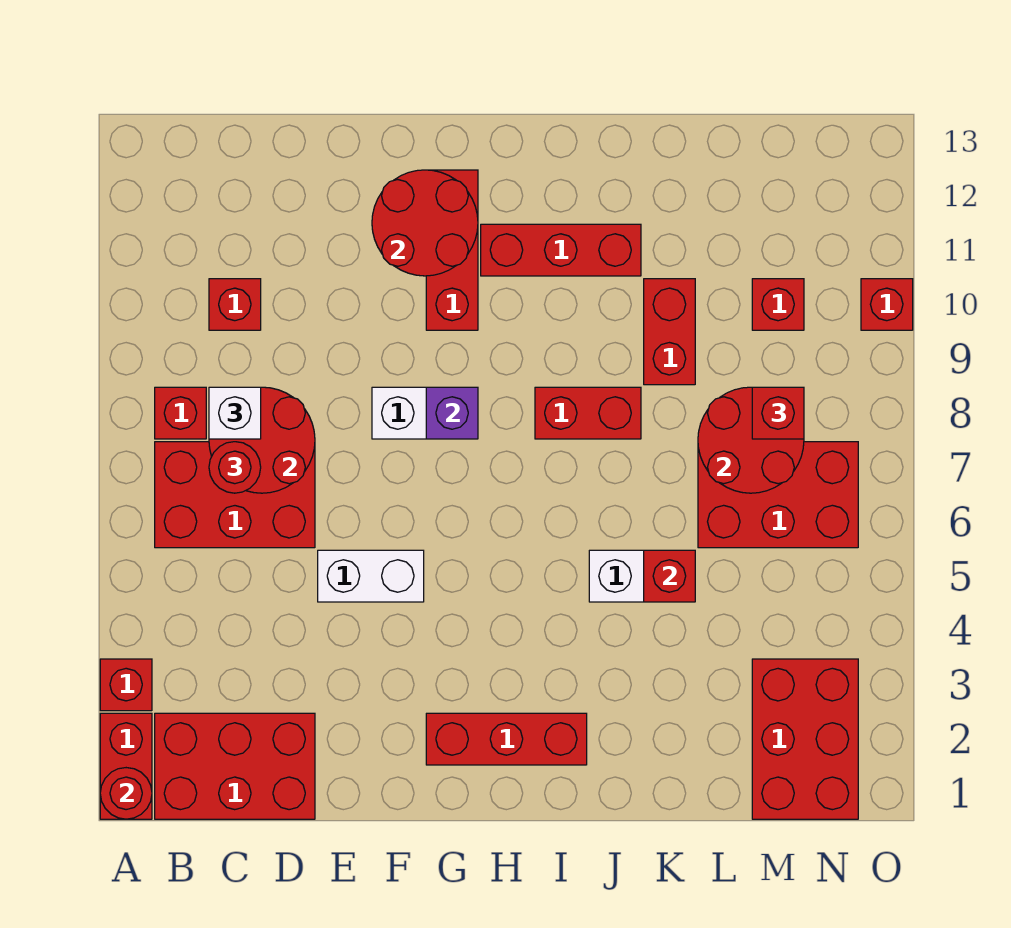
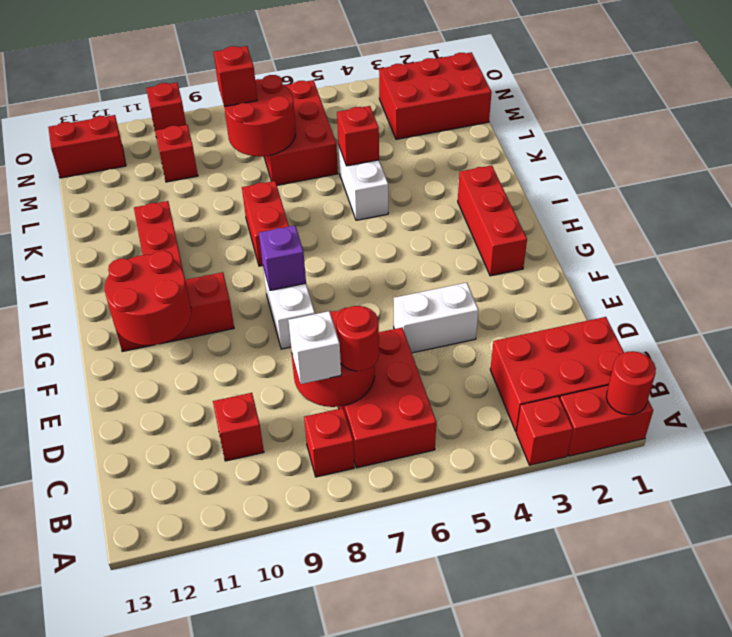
red 2x3 brick [155,713,315,819] -> red 2x3 brick turned to [490,317,624,431]
white 1x2 brick [318,550,424,602] -> white 1x2 brick turned to [394,283,478,353]
red 1x2 brick [644,279,695,385] -> red 1x2 brick moved to [48,115,126,178]

